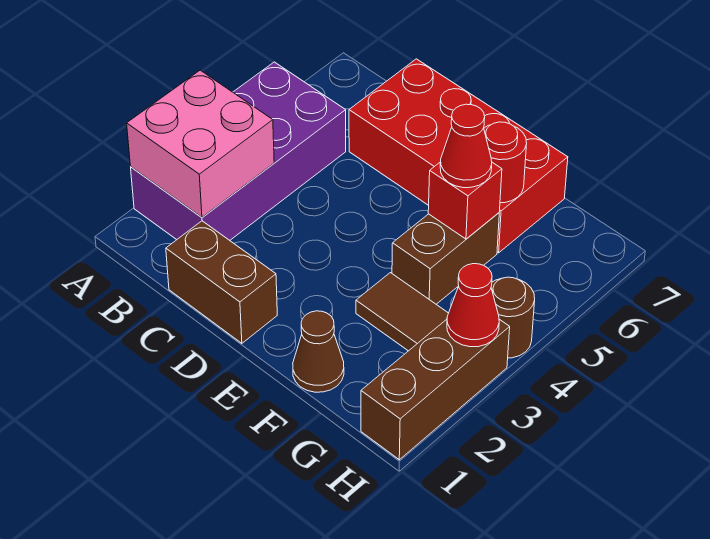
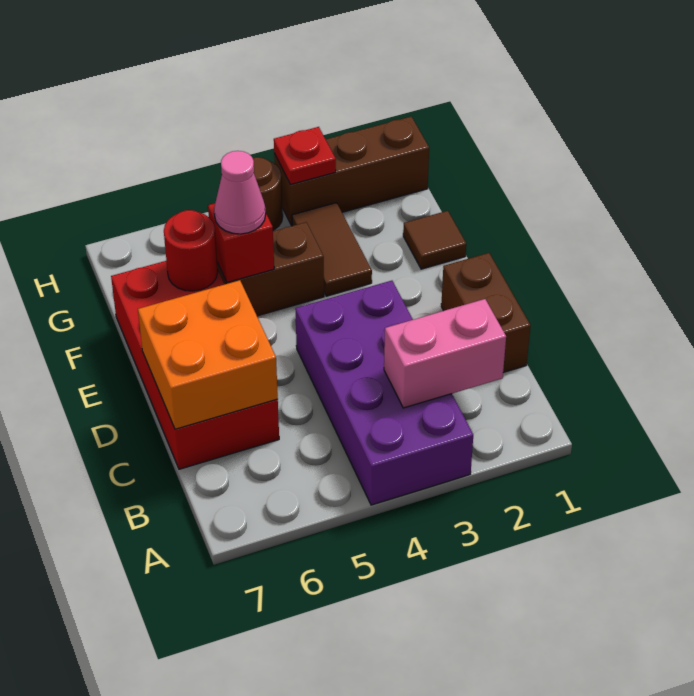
purple 2x4 brick [131,62,346,240] -> purple 2x4 brick turned to [295,281,473,505]
pink 2x2 brick [127,70,274,217] -> pink 1x2 brick [384,299,506,408]
none -> orange 2x2 brick [138,280,278,429]
brown 1x1 cone [293,311,344,392] -> brown 1x1 tile [403,211,466,269]
red 1x1 cone [440,104,492,188] -> pink 1x1 cone [214,151,266,234]
red 1x1 cone [447,264,499,347] -> red 1x1 plate [274,127,336,185]

